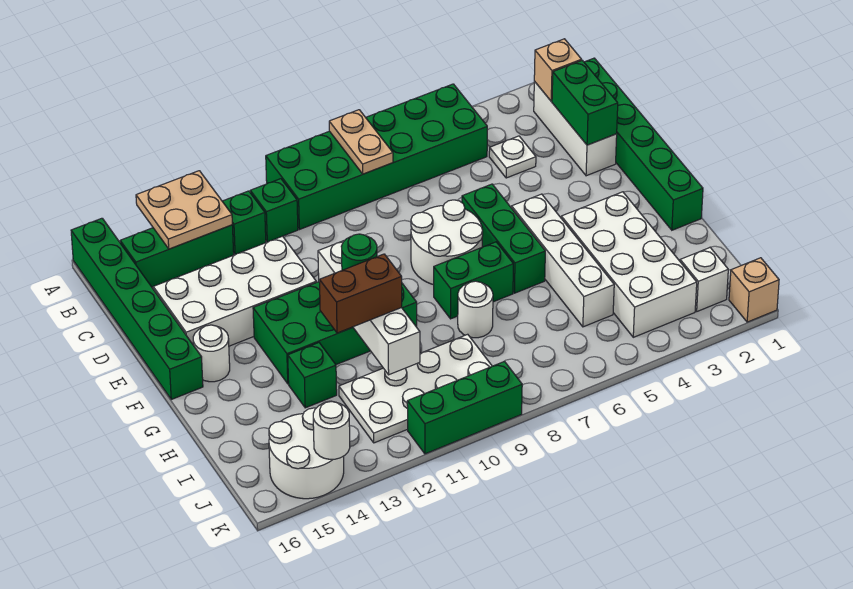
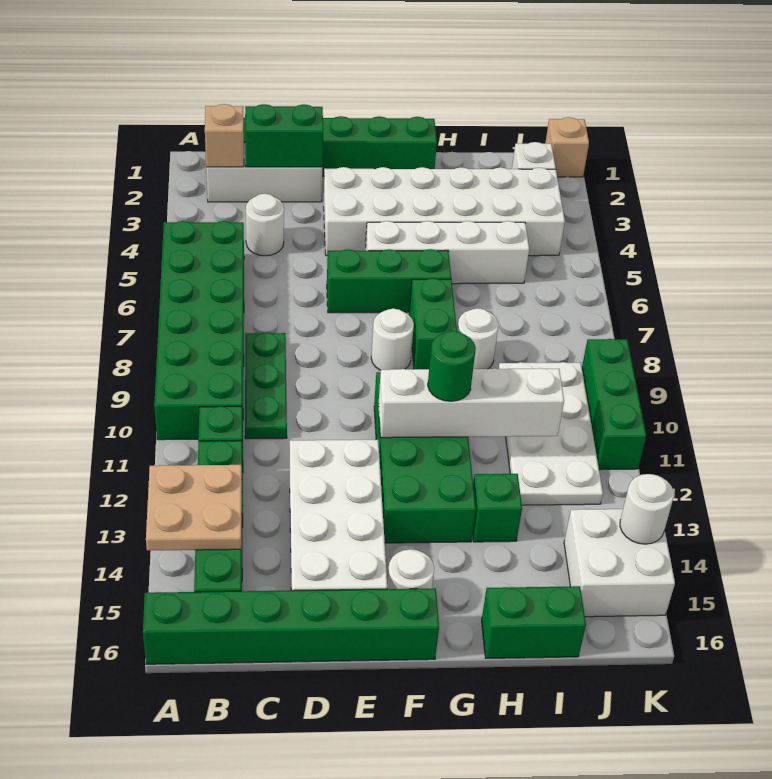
tan 1x2 plate [329,110,393,174] -> none
white 1x1 plate [489,136,536,178] -> white 1x1 round brick [246,194,284,256]
none -> green 1x3 plate [245,333,287,439]
white 2x2 round brick [411,200,483,285] -> white 1x1 round brick [371,309,414,370]
white 2x4 brick [561,192,697,337] -> white 2x6 brick [324,167,565,256]
brown 1x2 brick [320,254,402,333] -> none
none -> green 1x2 brick [482,586,586,658]
white 2x2 round brick [269,408,344,499] -> white 2x2 brick [564,509,675,617]

